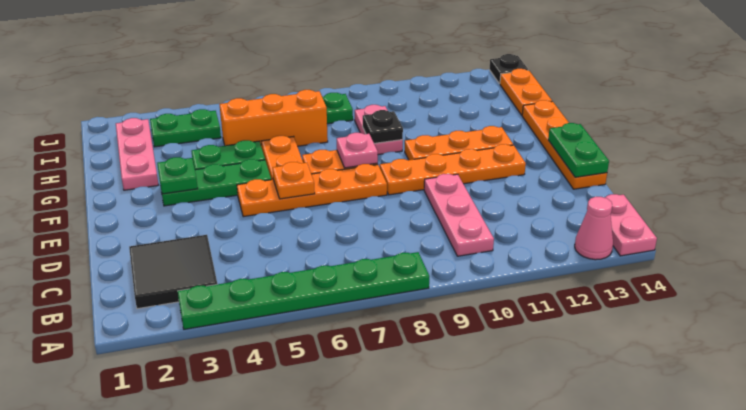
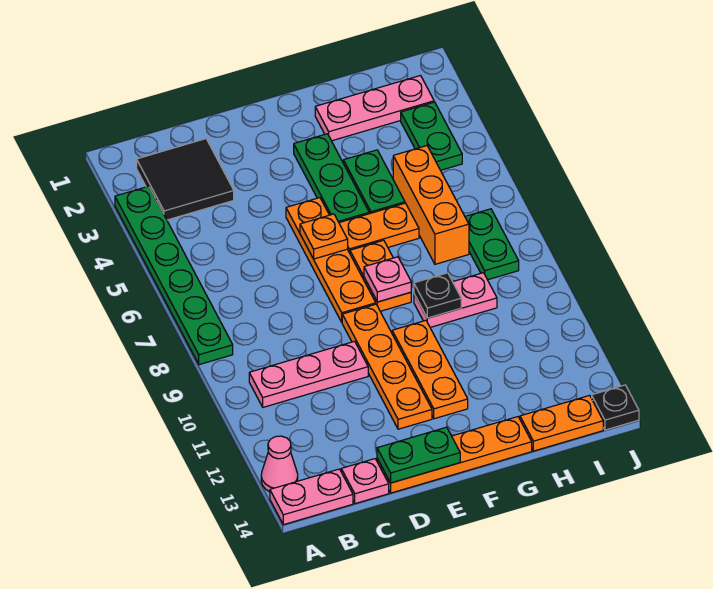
none -> pink 1x1 plate [341,459,389,504]
green 1x1 plate [157,157,198,194] -> none

